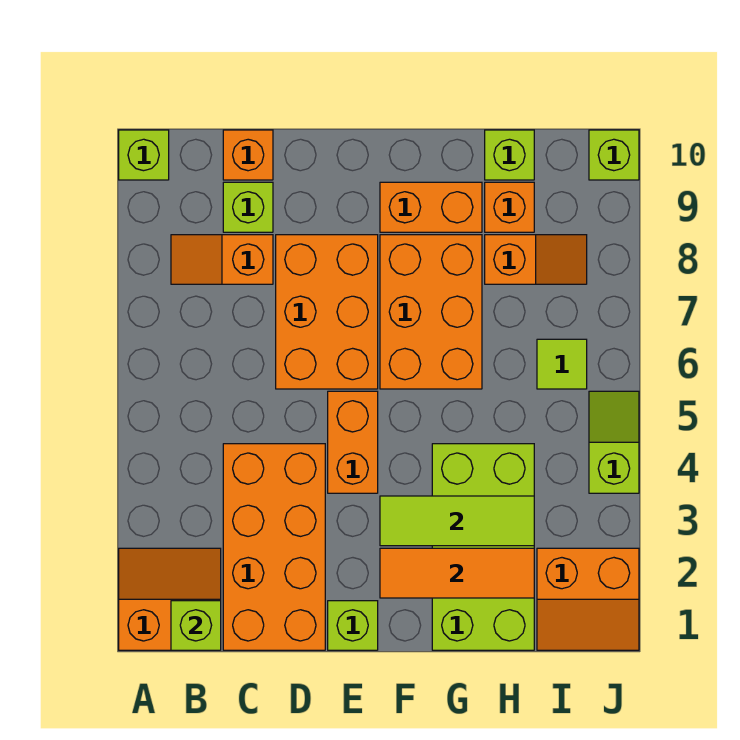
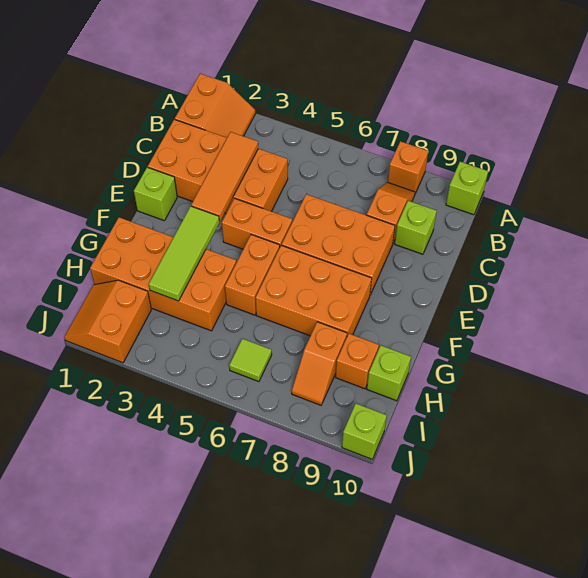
lime 1x1 brick [171,601,221,650] -> none
orange 1x1 brick [223,130,273,180] -> orange 1x1 brick moved to [388,141,428,193]
orange 1x3 tile [380,548,534,598] -> orange 1x3 tile moved to [191,132,258,221]
orange 1x2 brick [380,182,482,232] -> orange 1x2 brick moved to [225,235,280,315]
lime 2x4 brick [432,444,534,650] -> orange 2x4 brick [90,217,236,331]
lime 1x2 slope [589,391,639,493] -> none

